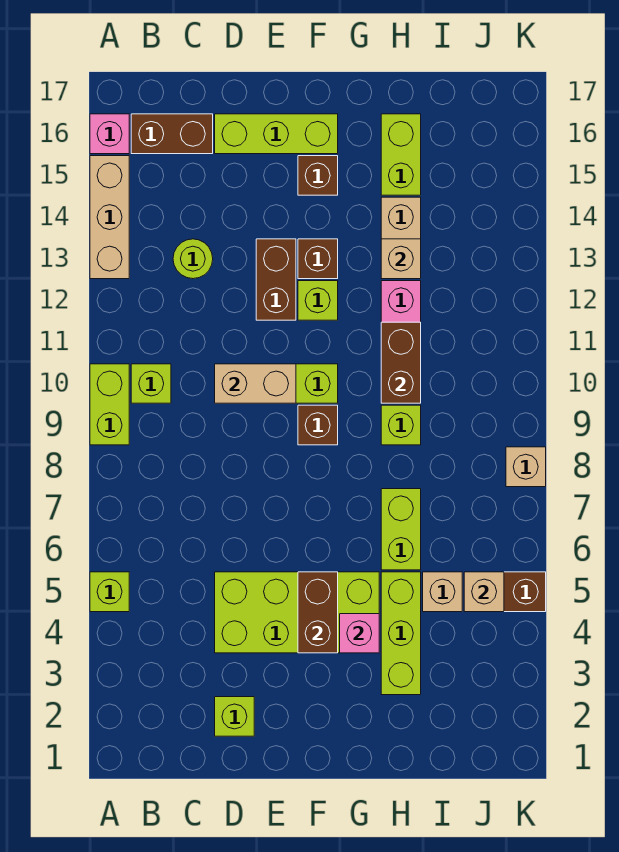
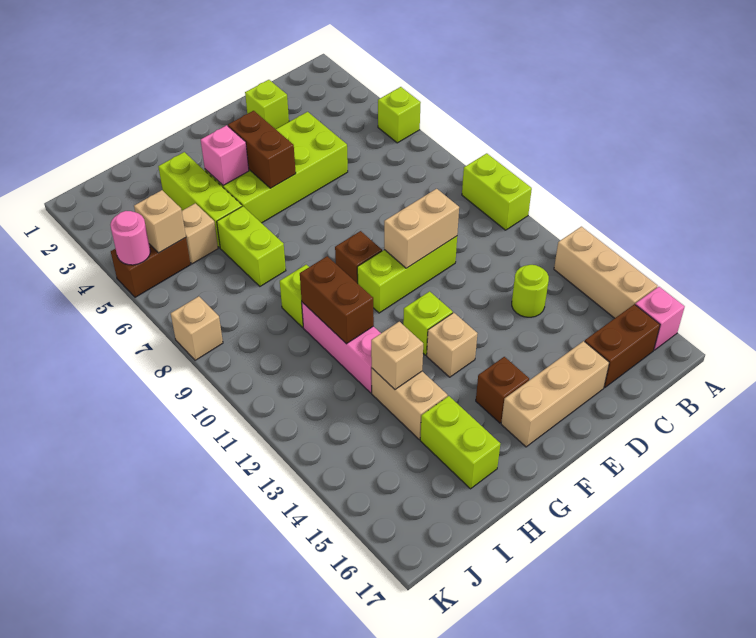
lime 1x1 brick [131,364,171,403] -> none
lime 1x3 brick [215,114,338,154] -> tan 1x3 brick [501,341,609,447]
brown 1x2 brick [256,239,296,320] -> none
brown 1x1 brick [298,239,338,279] -> tan 1x1 brick [427,313,478,377]
none -> pink 1x1 round brick [110,211,150,265]

